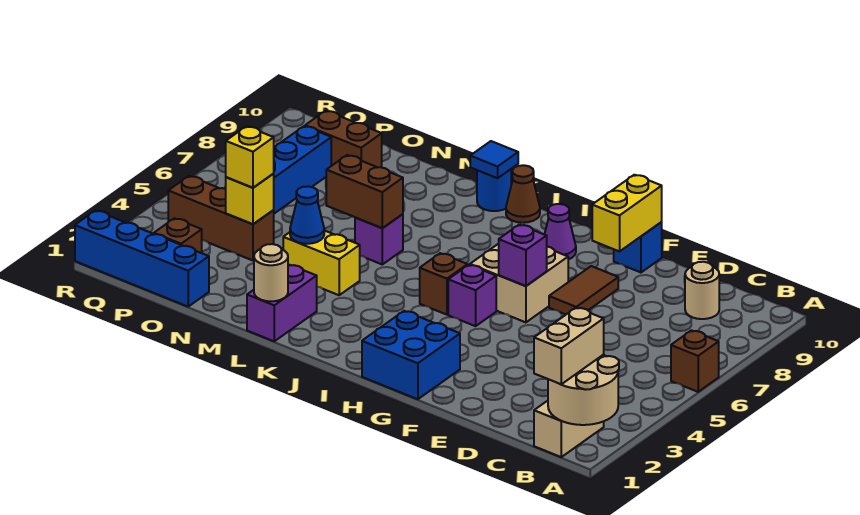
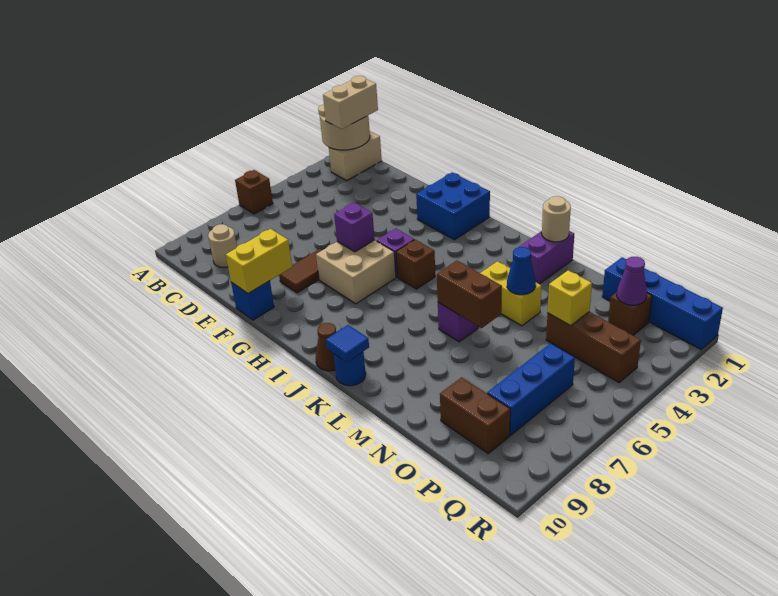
purple 1x1 cone [544,204,576,260] -> purple 1x1 cone moved to [617,257,647,305]
yellow 1x1 brick [226,126,274,188] -> none

